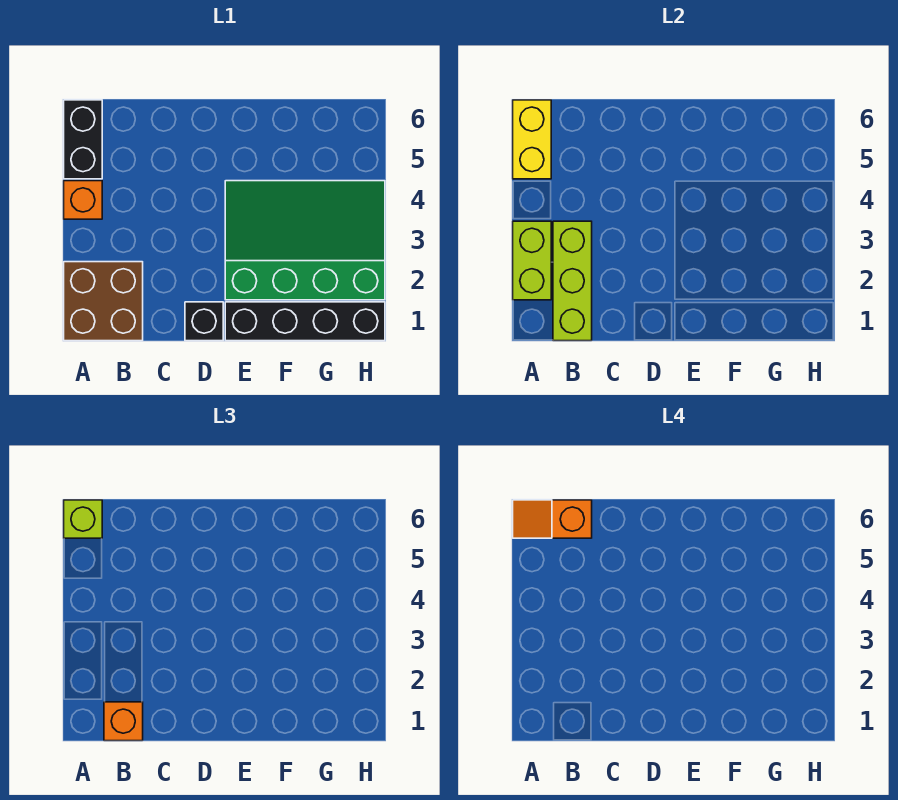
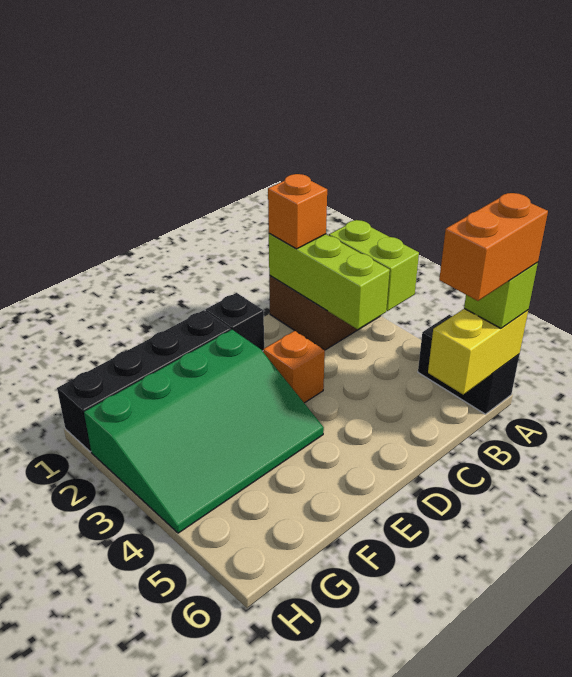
orange 1x1 brick [64,181,102,219] -> orange 1x1 brick moved to [263,331,325,403]
yellow 1x2 brick [513,100,551,179] -> yellow 1x2 brick turned to [428,309,528,394]
orange 1x2 slope [513,500,592,538] -> orange 1x2 brick [439,193,548,301]

